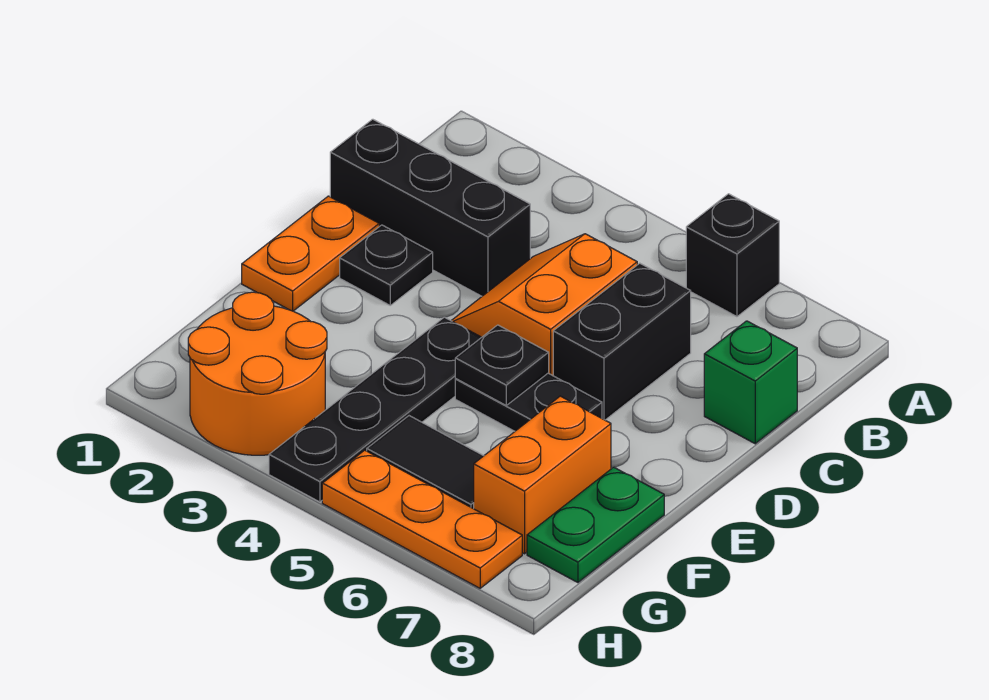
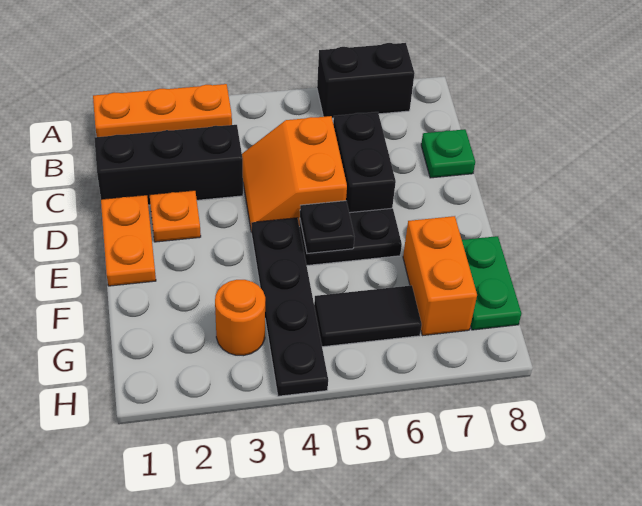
black 1x1 brick [686,194,779,317] -> black 1x2 brick [317,43,415,118]
green 1x1 brick [704,321,797,444] -> green 1x1 plate [421,129,475,178]
black 1x1 plate [340,225,433,305] -> orange 1x1 plate [150,190,201,242]
orange 2x2 round brick [188,292,327,455] -> orange 1x1 round brick [215,280,265,356]
orange 1x3 plate [322,450,522,588] -> orange 1x3 plate moved to [93,84,232,137]

